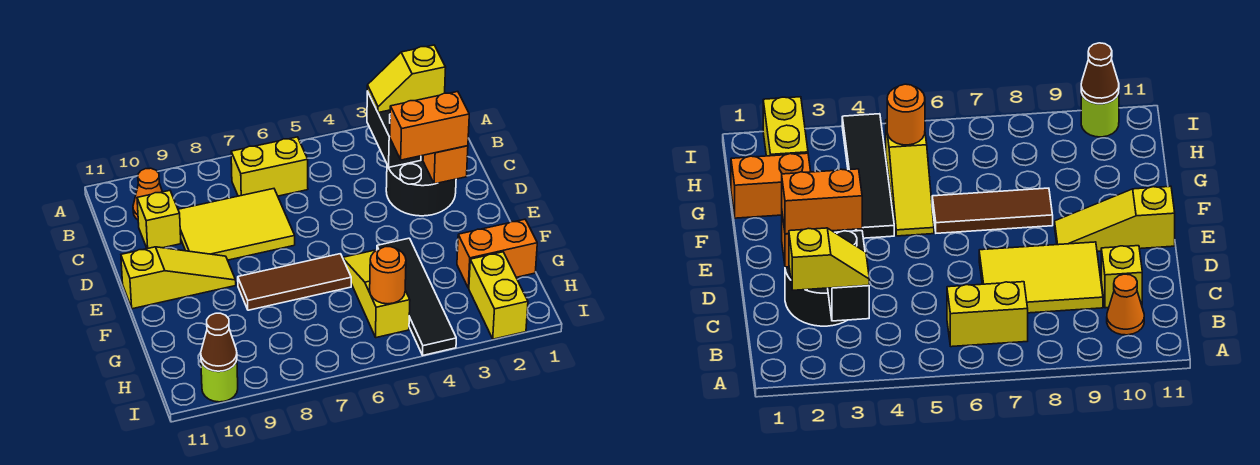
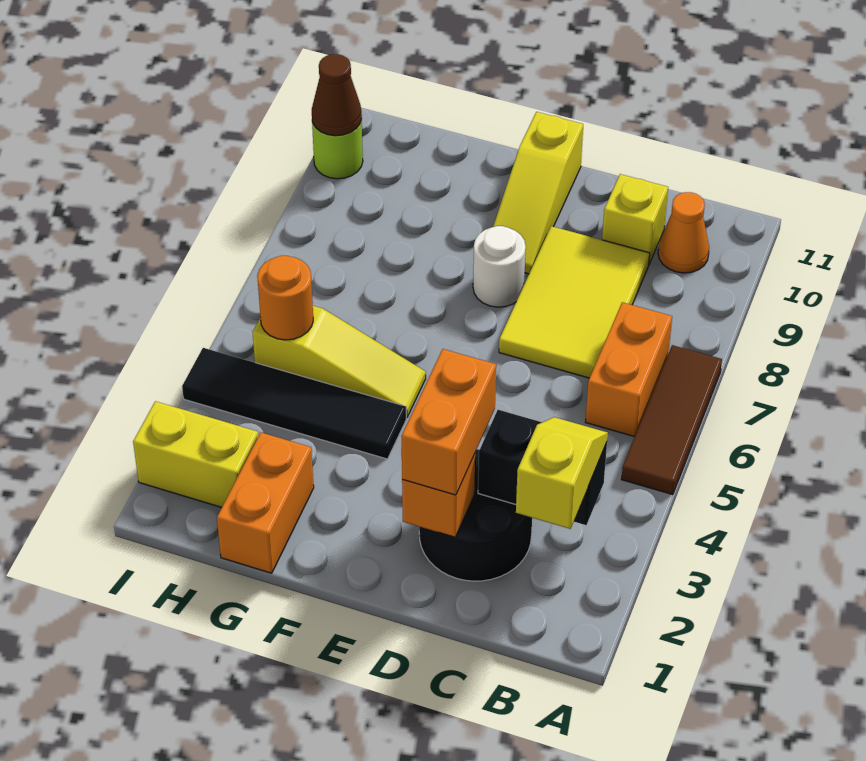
yellow 1x2 brick [231,137,308,196] -> orange 1x2 brick [585,302,672,437]
none -> white 1x1 round brick [473,226,526,307]
brown 1x3 tile [238,254,351,310] -> brown 1x3 tile moved to [621,345,722,495]

